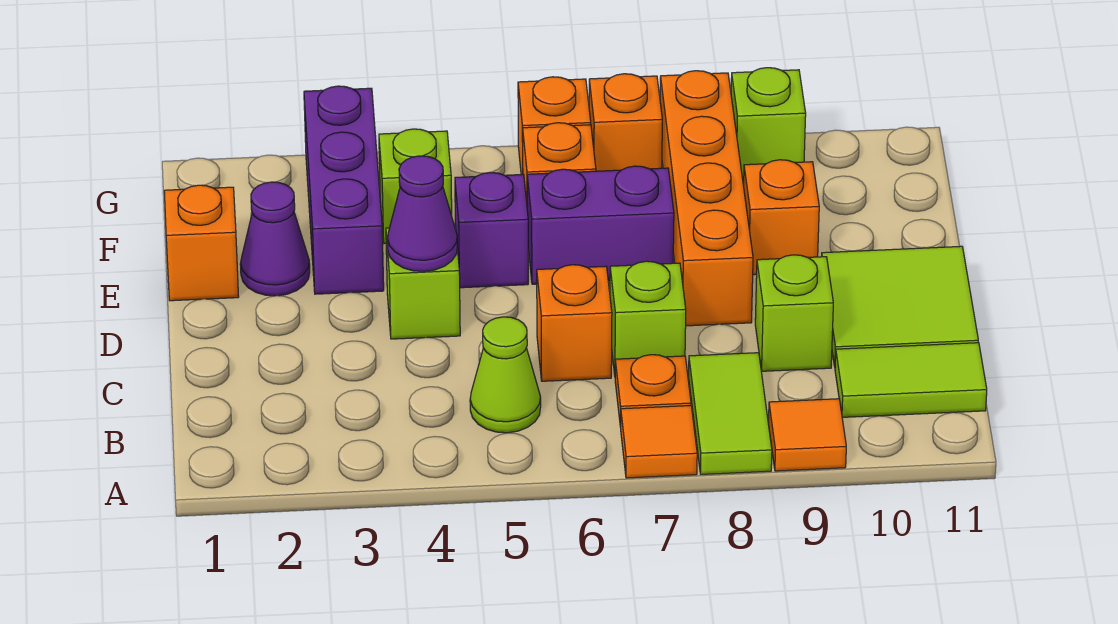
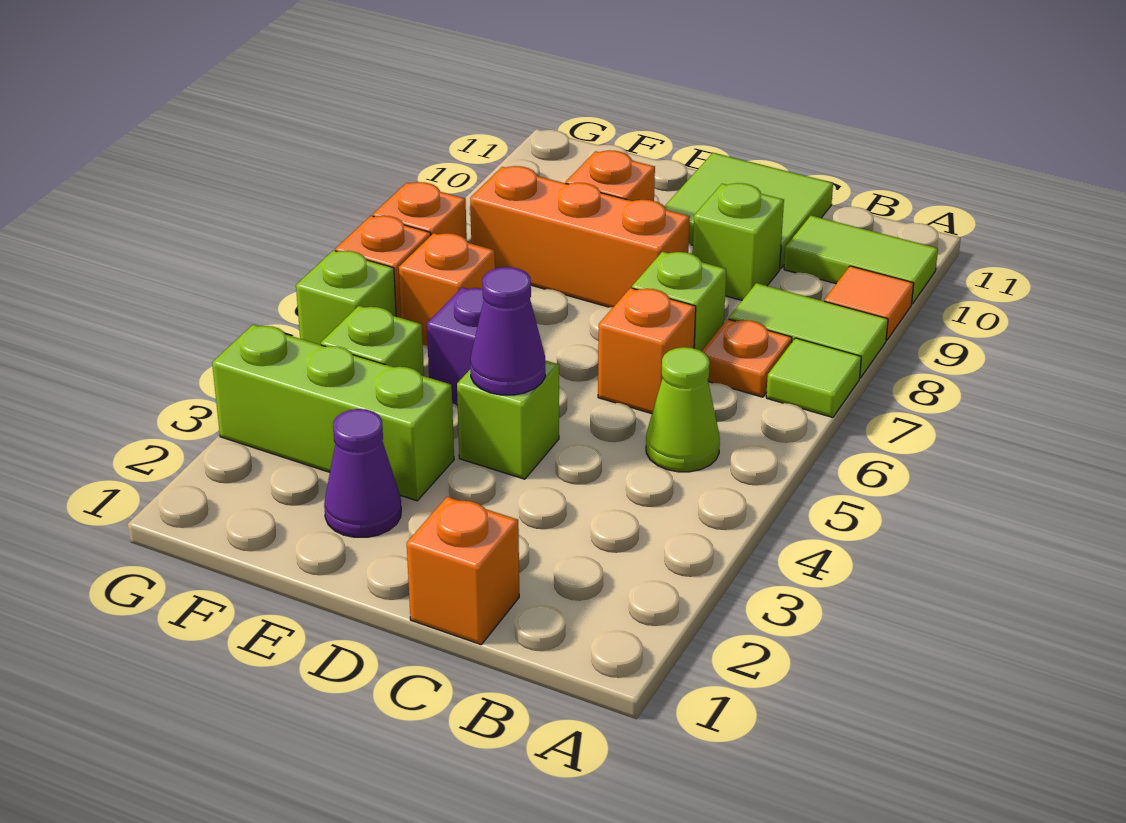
orange 1x1 tile [621,406,697,478] -> lime 1x1 tile [766,338,861,417]
lime 1x2 tile [835,343,987,417] -> lime 1x2 tile turned to [784,216,938,304]
orange 1x4 brick [660,71,753,326] -> orange 1x3 brick [470,166,690,307]
orange 1x1 brick [164,185,239,301] -> orange 1x1 brick moved to [407,497,519,645]
purple 1x3 brick [304,86,384,294] -> lime 1x3 brick [212,325,454,501]
purple 1x2 brick [527,166,674,284] -> none
lime 1x1 brick [731,68,806,181] -> lime 1x1 brick moved to [296,250,396,345]

